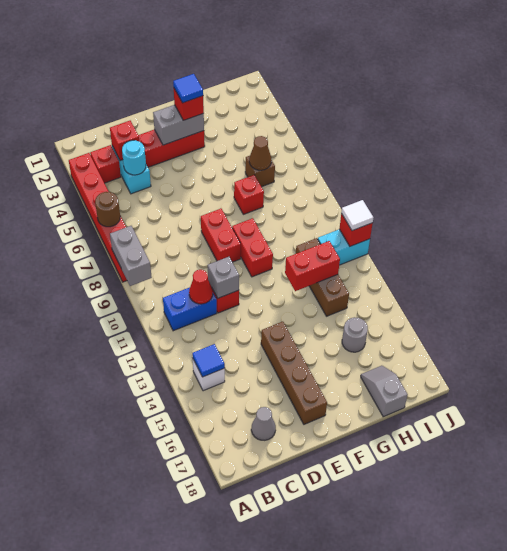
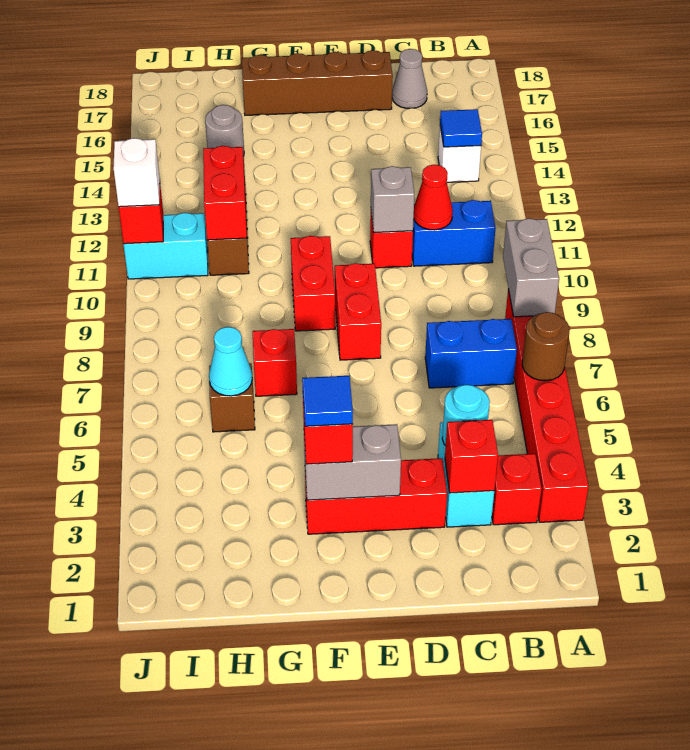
none -> blue 1x2 brick [425,319,517,388]
brown 1x4 brick [261,322,327,424] -> brown 1x4 brick turned to [242,50,393,115]
red 1x2 brick [285,241,340,291] -> red 1x2 brick turned to [203,146,247,240]
brown 1x1 cone [249,136,271,170] -> cyan 1x1 cone [209,327,252,396]
grey 1x2 slope [361,366,408,417] -> none
white 1x1 tile [341,200,373,231] -> white 1x1 brick [113,138,160,207]

